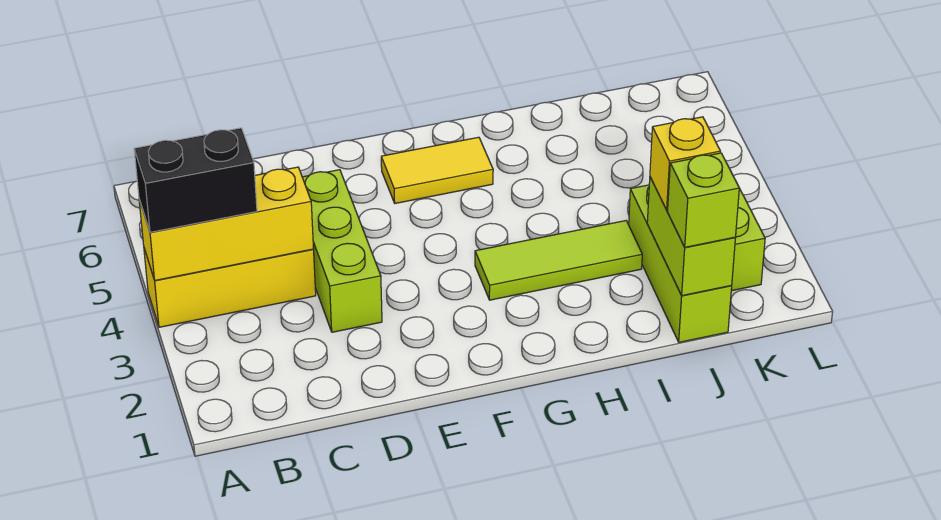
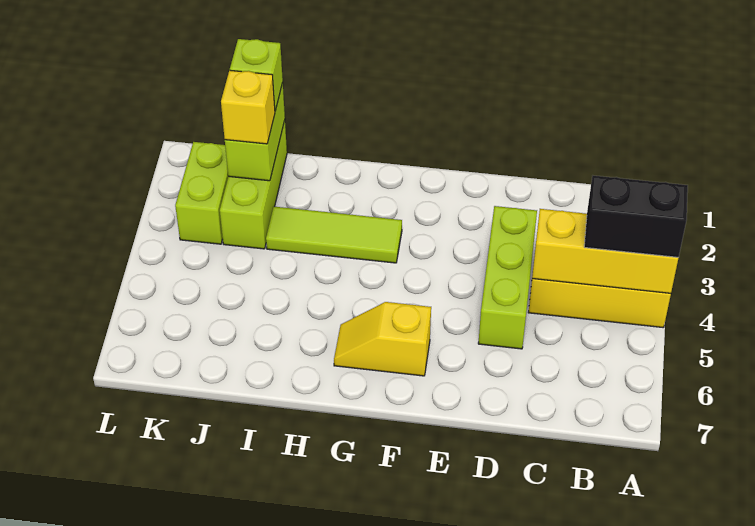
yellow 1x2 tile [381,137,493,203] -> yellow 1x2 slope [334,302,431,376]

